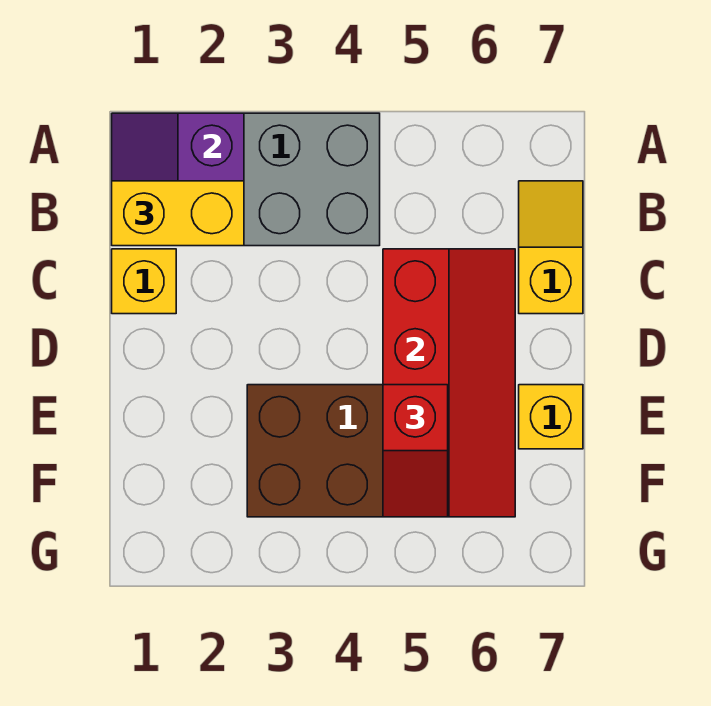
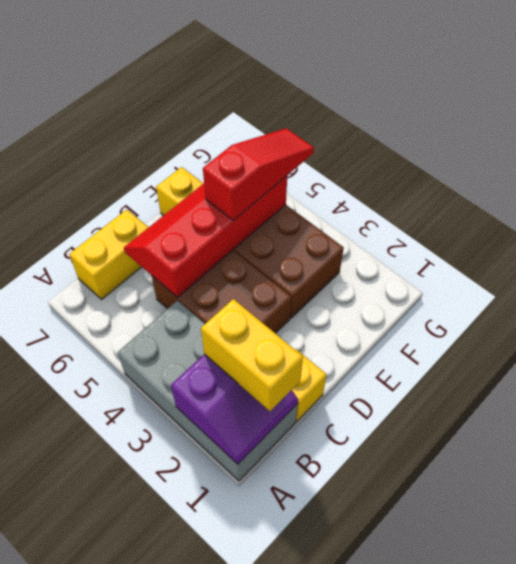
yellow 1x2 slope [519,181,583,314] -> yellow 1x2 brick [70,210,149,299]
none -> brown 2x3 brick [152,250,291,333]
red 1x2 slope [383,385,448,517] -> red 1x3 slope [203,128,314,221]

